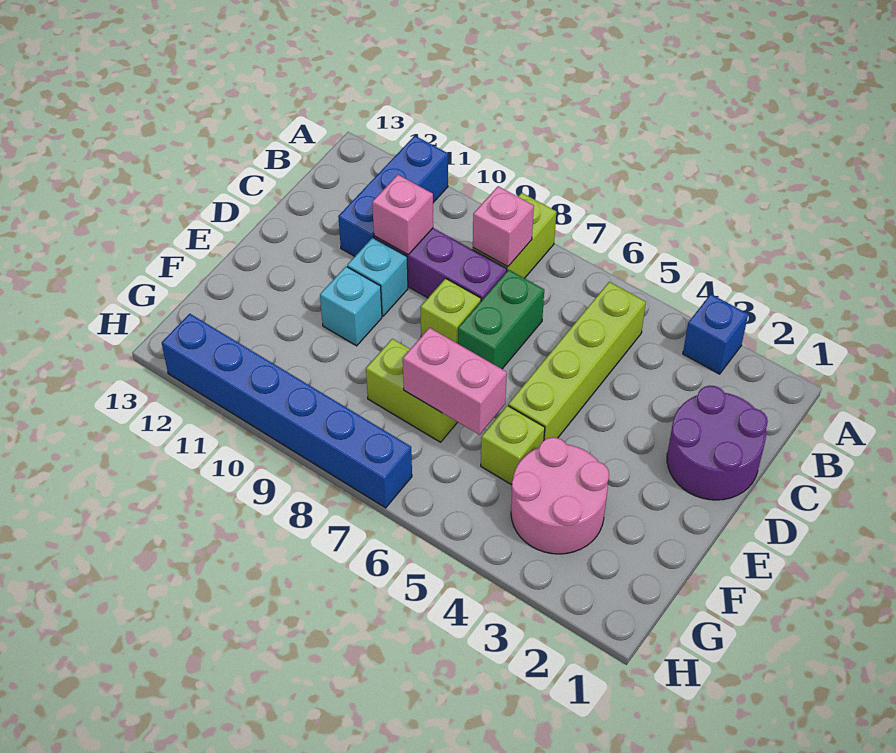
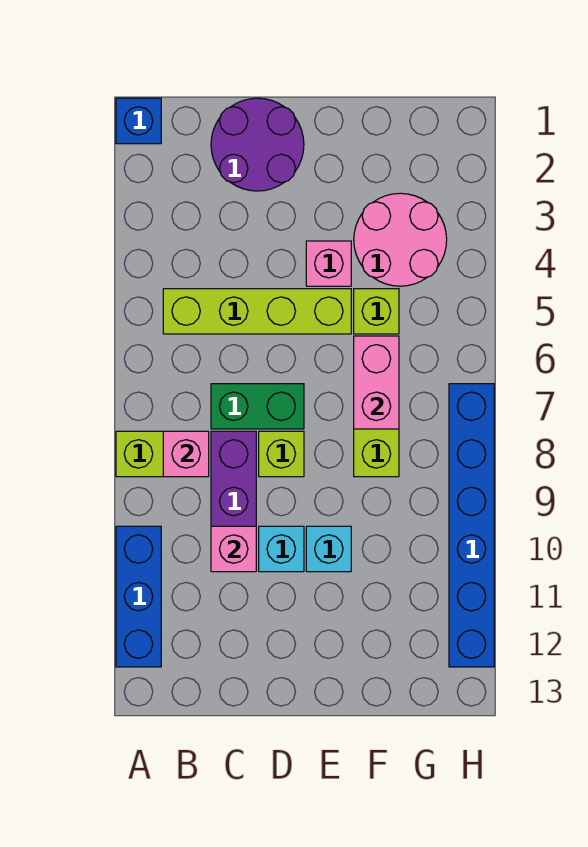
blue 1x1 brick [683,294,748,374] -> blue 1x1 brick moved to [116,98,161,144]
blue 1x3 brick [338,136,448,256] -> blue 1x3 brick turned to [116,526,161,667]
none -> pink 1x1 brick [306,241,351,286]

